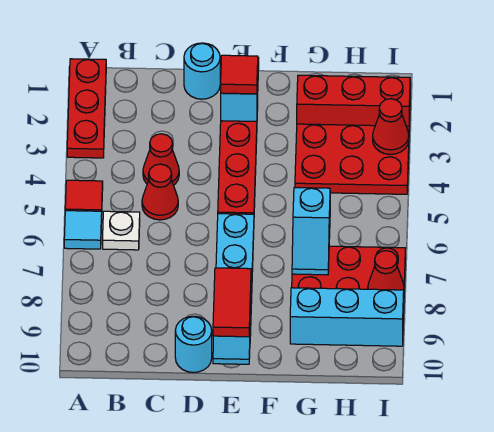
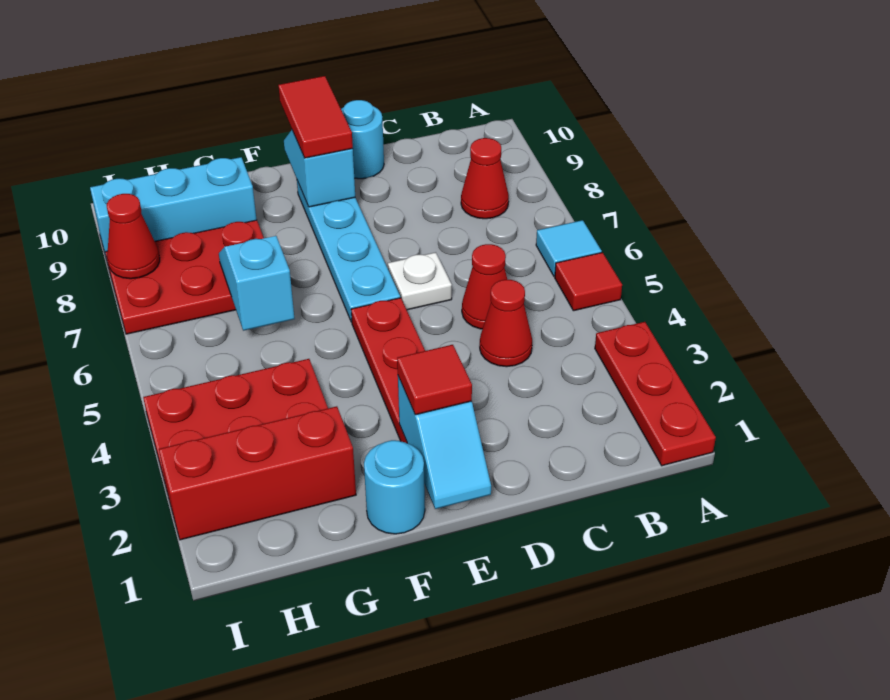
white 1x1 plate [103,211,140,250] -> white 1x1 plate moved to [388,252,452,310]
cyan 1x1 round brick [184,43,220,99] -> cyan 1x1 round brick moved to [364,440,425,534]
red 1x1 cone [373,99,409,155] -> red 1x1 cone moved to [461,138,509,219]

